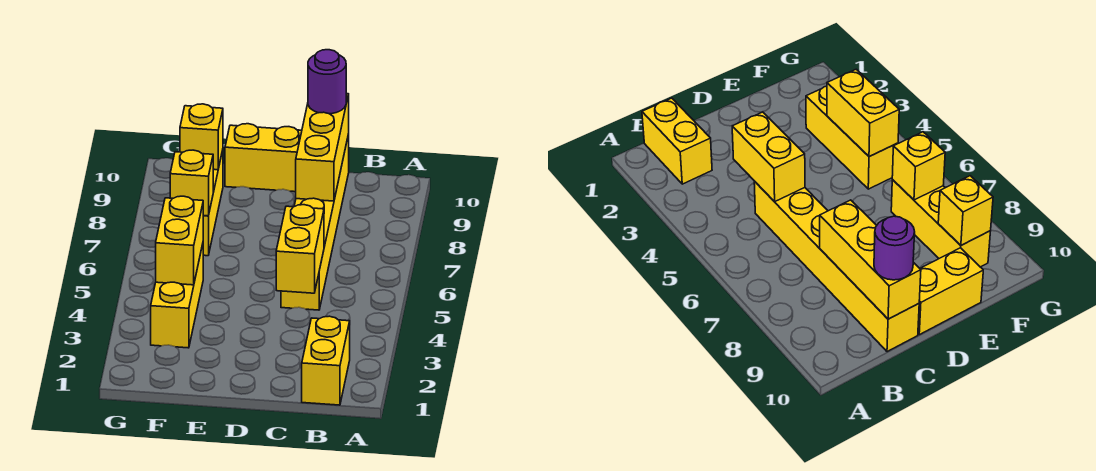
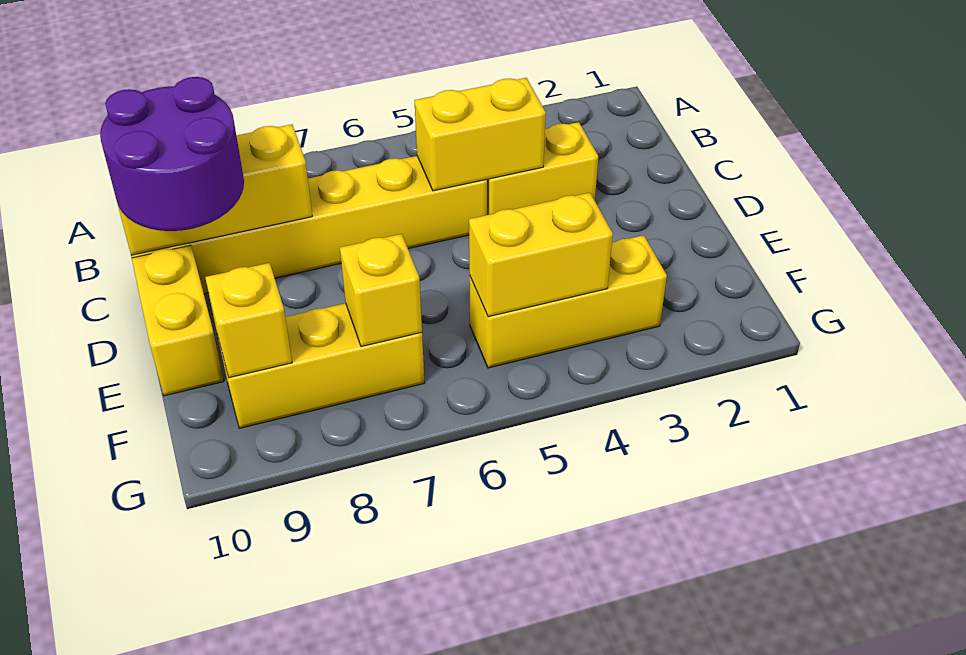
yellow 1x2 brick [302,316,350,405] -> yellow 1x2 brick moved to [487,122,598,215]
purple 1x1 round brick [308,50,346,114] -> purple 2x2 round brick [100,77,244,231]

